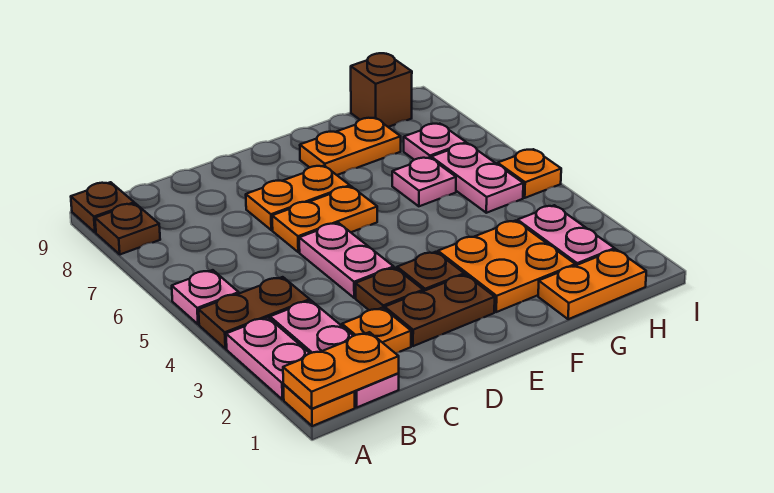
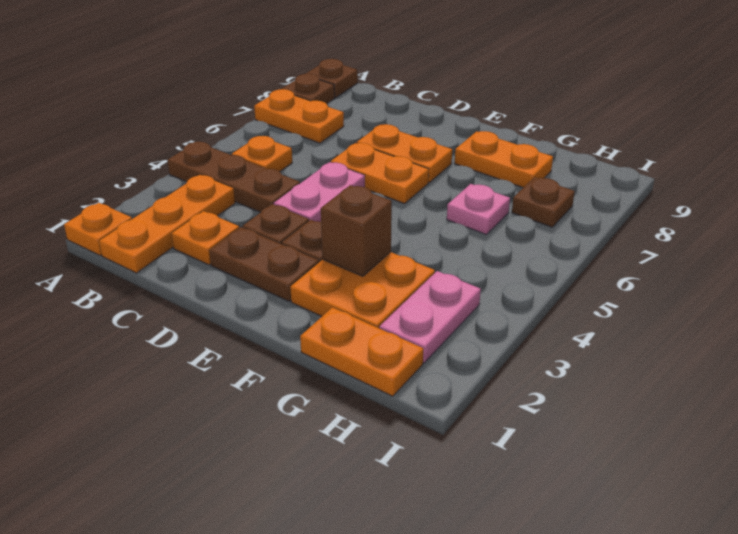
orange 1x2 plate [283,332,399,409] -> orange 1x2 plate moved to [254,89,344,143]
pink 1x2 plate [226,317,310,400] -> none
brown 1x2 plate [199,277,310,349] -> brown 1x3 plate [167,142,300,212]
pink 1x1 plate [172,270,239,324] -> none
pink 1x3 plate [270,301,399,407] -> orange 1x3 plate [99,175,235,273]
pink 1x2 plate [431,143,523,213] -> none
pink 1x1 plate [404,124,466,160] -> brown 1x1 plate [512,177,575,227]
brown 1x1 brick [351,53,412,127] -> brown 1x1 brick moved to [321,185,392,276]
orange 1x1 plate [498,149,561,198] -> orange 1x1 plate moved to [232,136,292,172]

